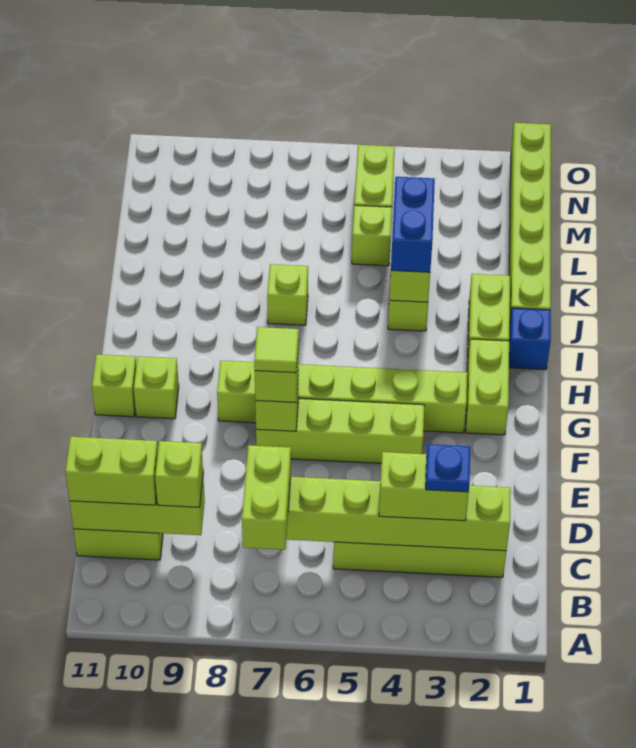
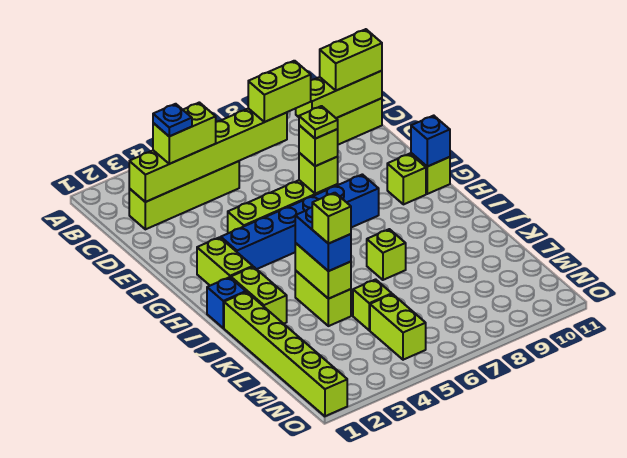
lime 1x2 brick [242,445,291,550] -> lime 1x2 brick turned to [248,61,311,122]
lime 1x1 brick [155,441,203,507] -> lime 1x1 brick moved to [312,193,351,244]
lime 1x1 tile [254,327,299,373] -> lime 1x1 plate [299,106,338,139]
lime 1x6 brick [217,361,467,433] -> blue 1x6 brick [221,174,379,269]
none -> blue 1x1 brick [411,116,450,167]

